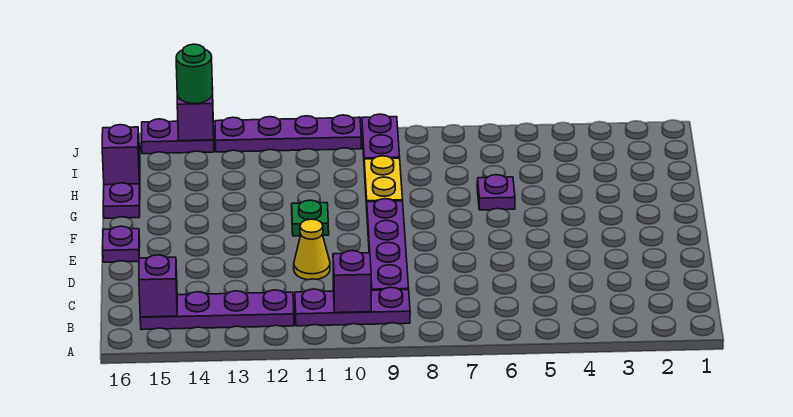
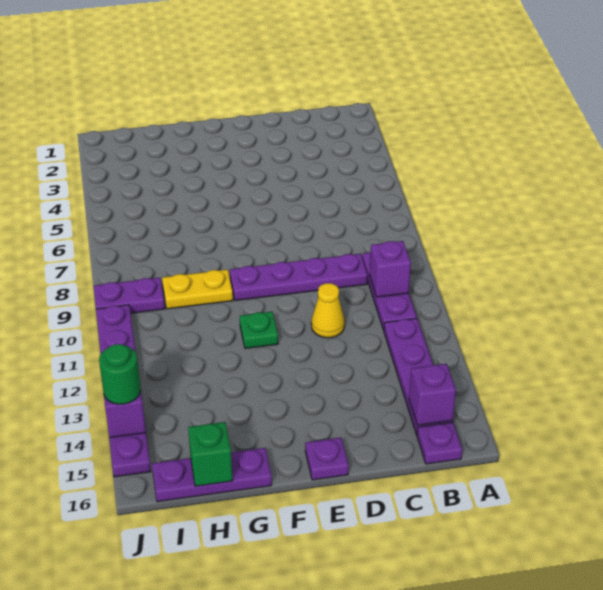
purple 1x1 plate [477,175,515,210] -> purple 1x1 plate moved to [417,422,462,464]
purple 1x1 brick [102,125,140,185] -> green 1x1 brick [188,422,233,486]

